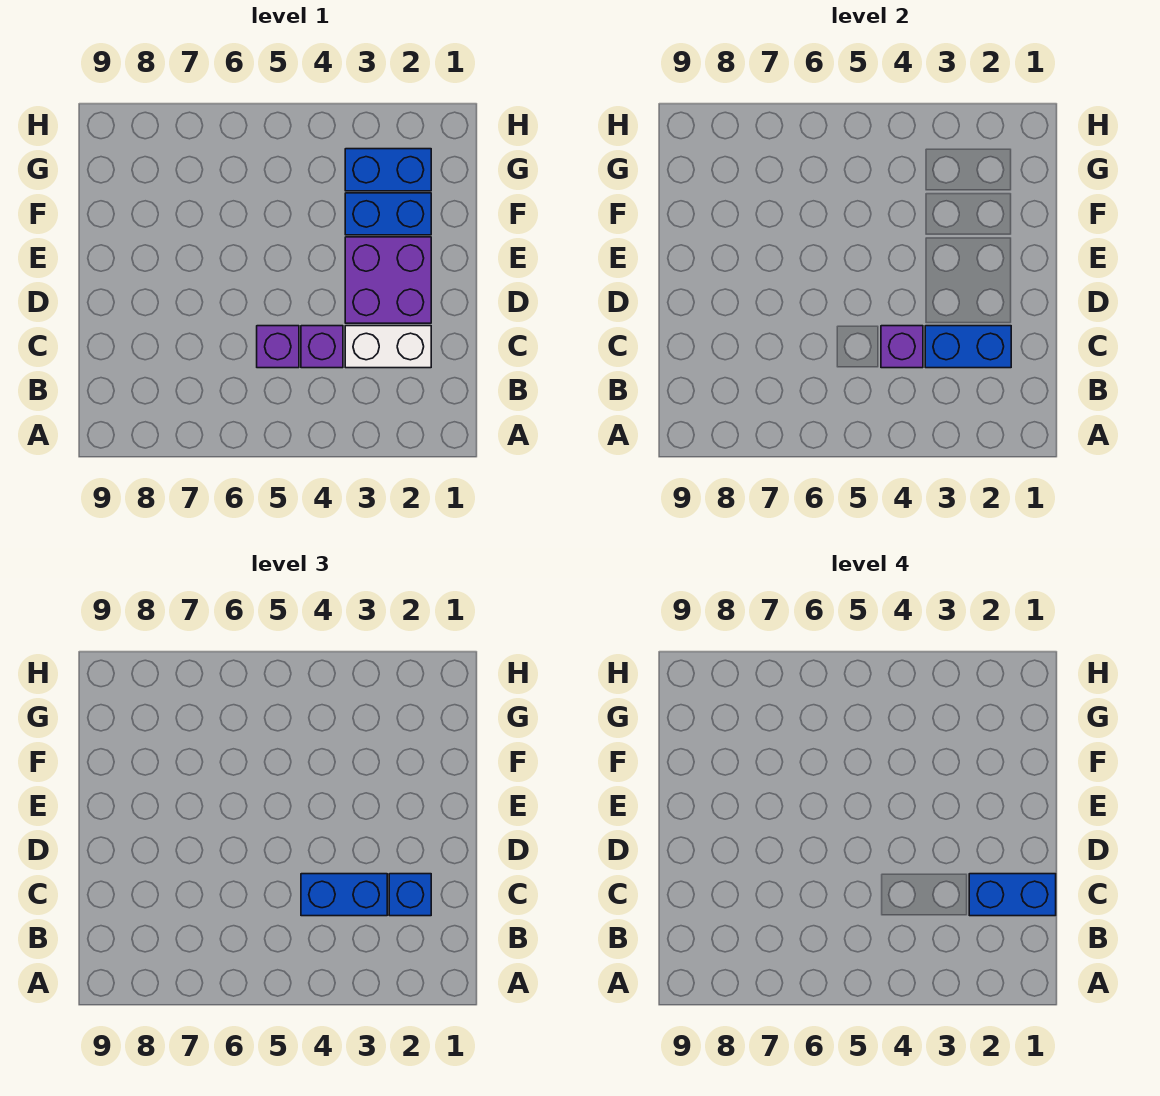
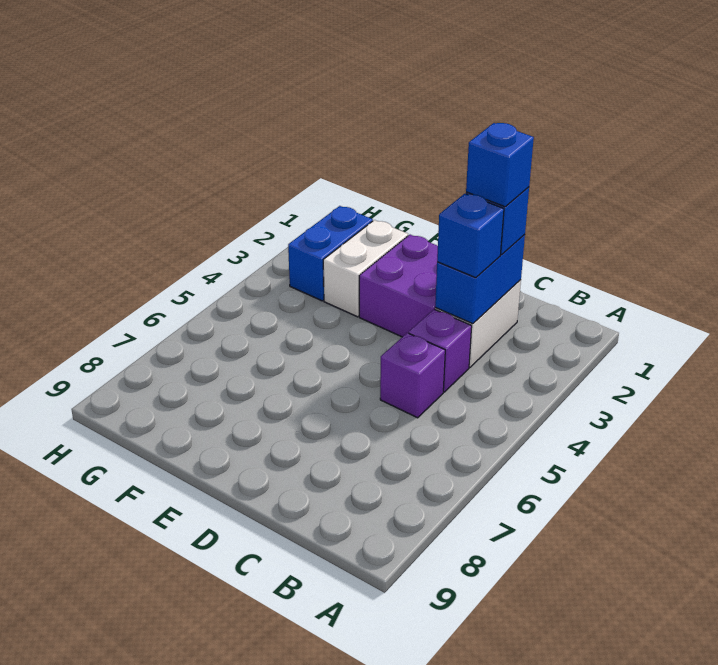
blue 1x2 brick [969,874,1056,916] -> blue 1x1 brick [466,123,534,207]
blue 1x2 brick [301,874,387,916] -> blue 1x1 brick [437,194,504,278]
purple 1x1 brick [881,326,923,368] -> none
blue 1x2 brick [345,193,431,235] -> white 1x2 brick [323,220,408,317]

